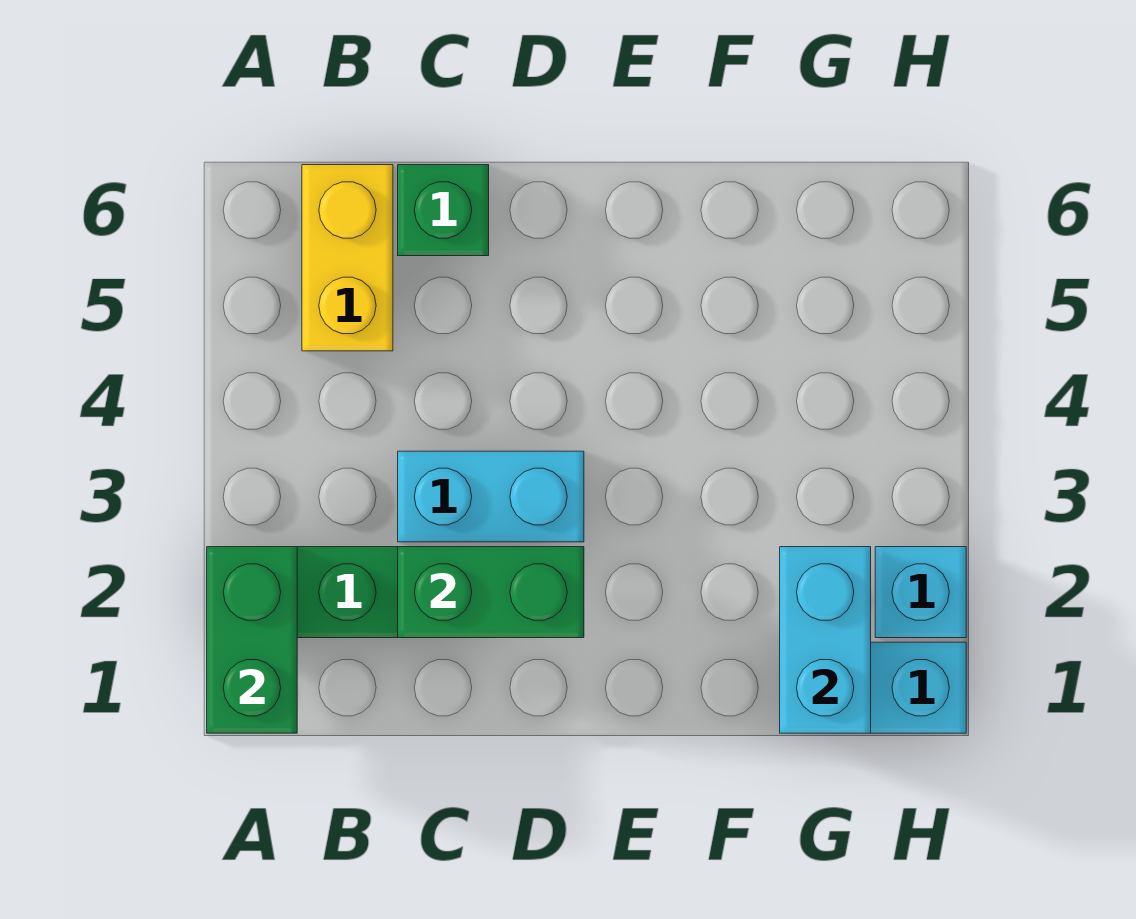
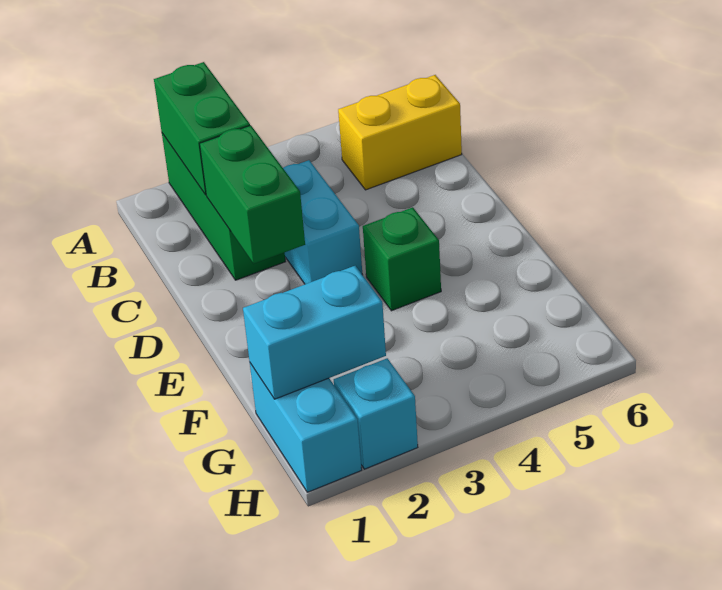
green 1x2 brick [207,547,297,733] -> green 1x2 brick turned to [154,62,250,195]
green 1x1 brick [398,165,489,256] -> green 1x1 brick moved to [363,207,441,311]

